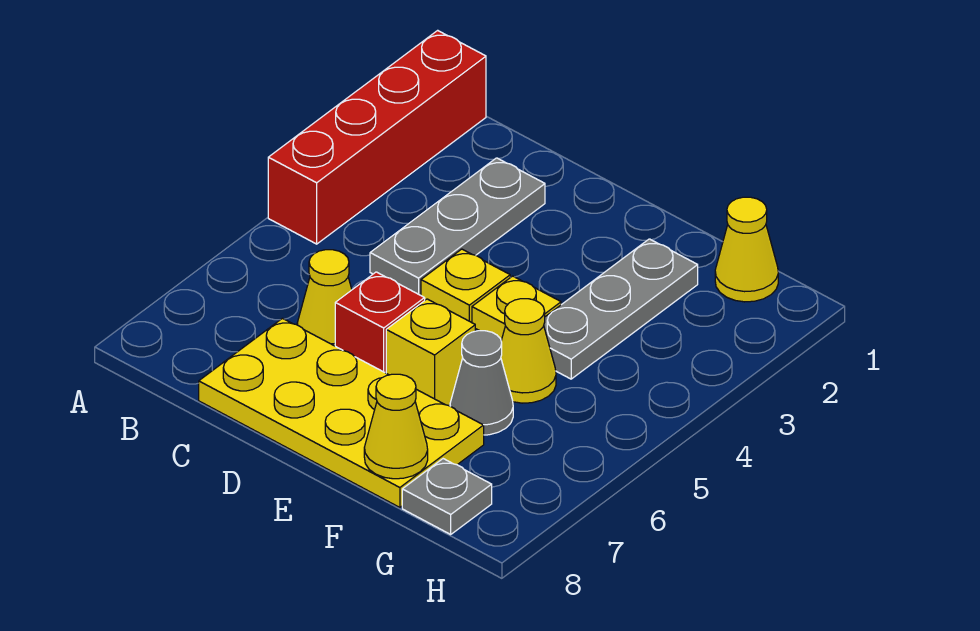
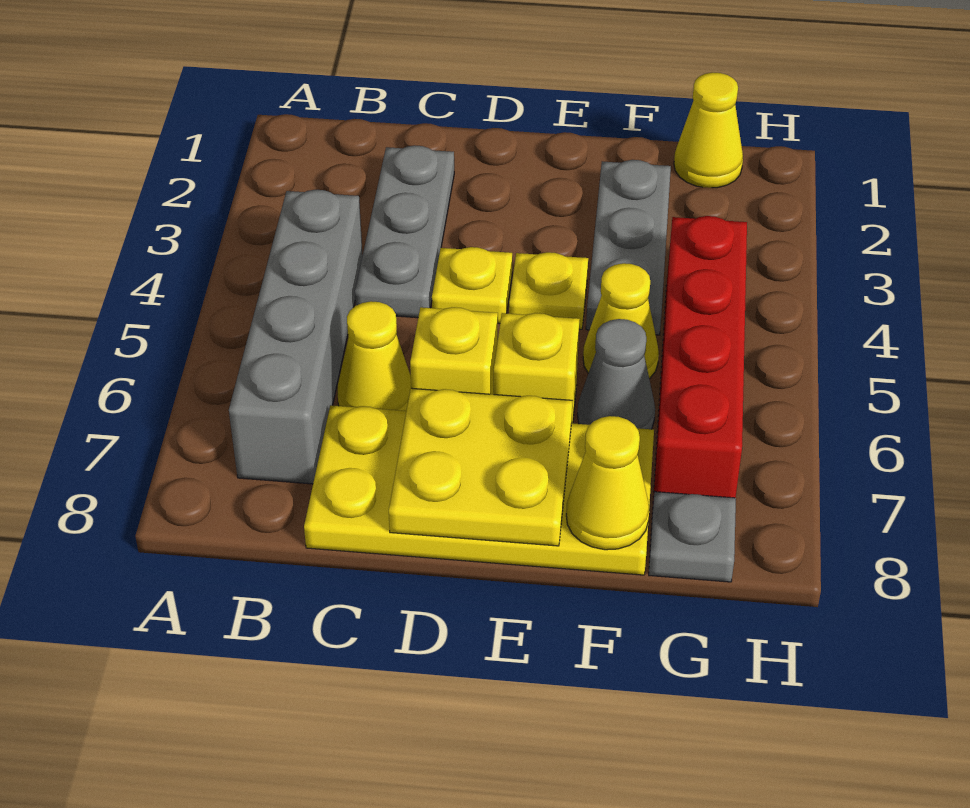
red 1x4 brick [268,30,486,244] -> red 1x4 brick moved to [653,216,747,500]
none -> grey 1x4 brick [229,190,363,484]
red 1x1 brick [335,272,425,373] -> yellow 1x1 brick [410,307,498,394]
none -> yellow 2x2 plate [389,388,573,546]

